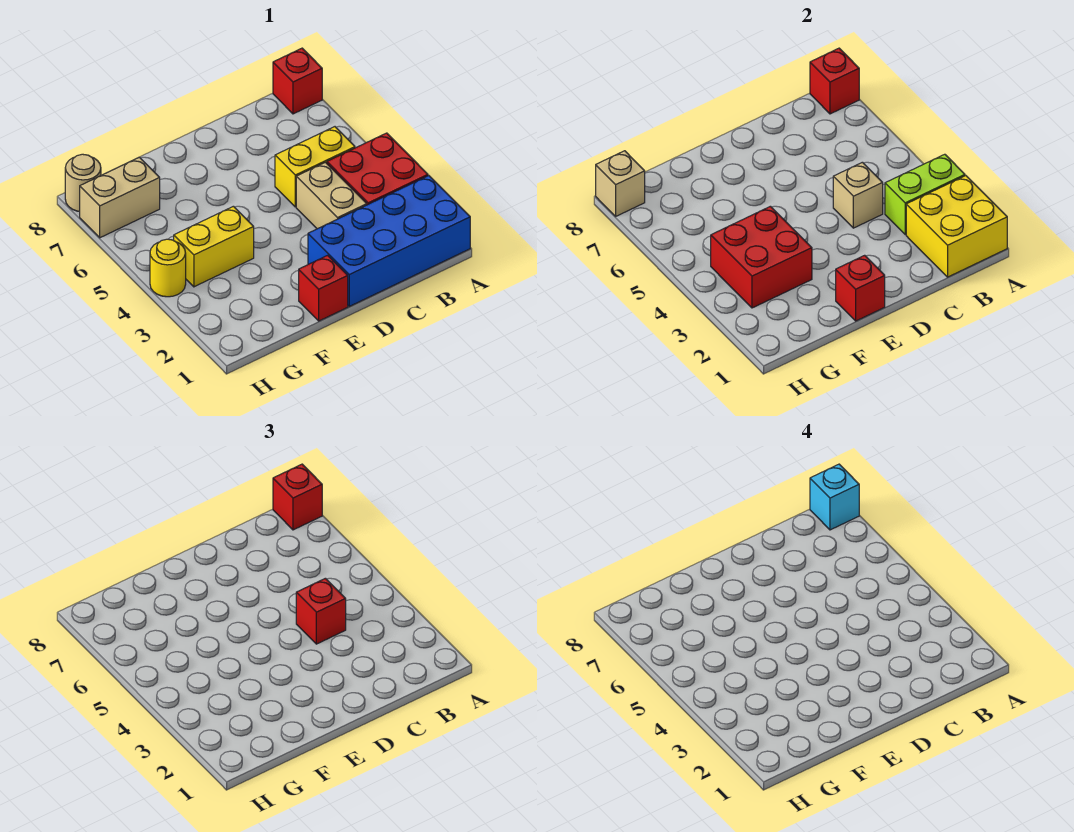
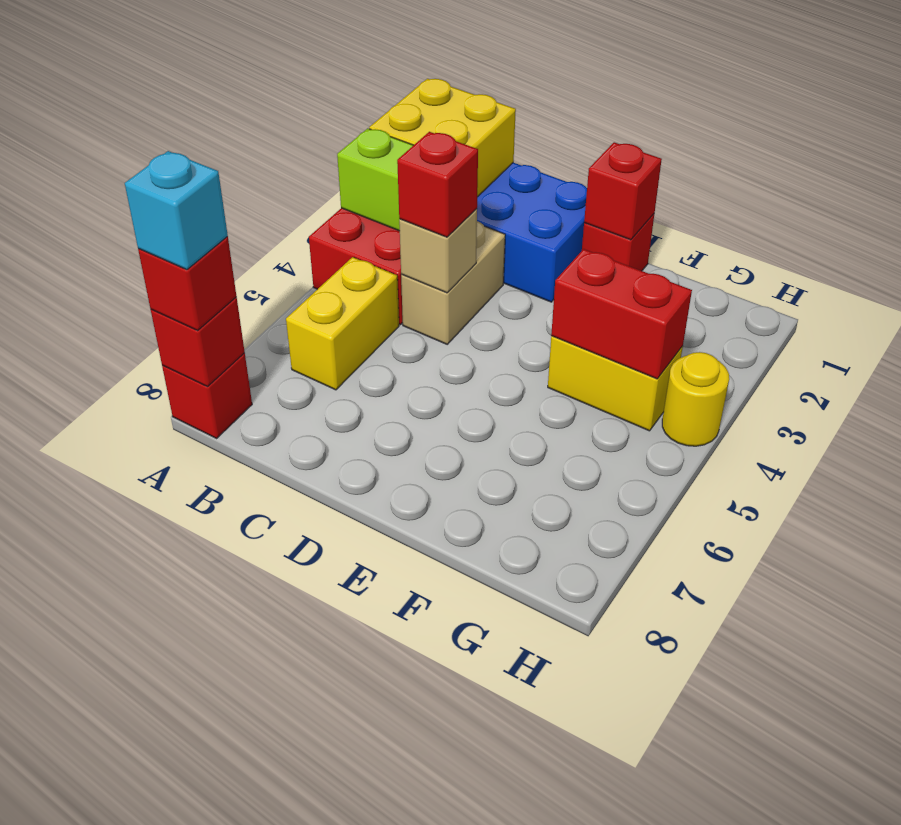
yellow 1x2 brick [275,127,355,207] -> yellow 1x2 brick turned to [286,257,399,390]
red 2x2 brick [711,206,812,308] -> red 1x2 brick [551,249,692,379]
tan 1x2 brick [80,157,160,238] -> none
tan 1x1 round brick [65,154,101,211] -> none
tan 1x1 brick [596,151,645,216] -> none

